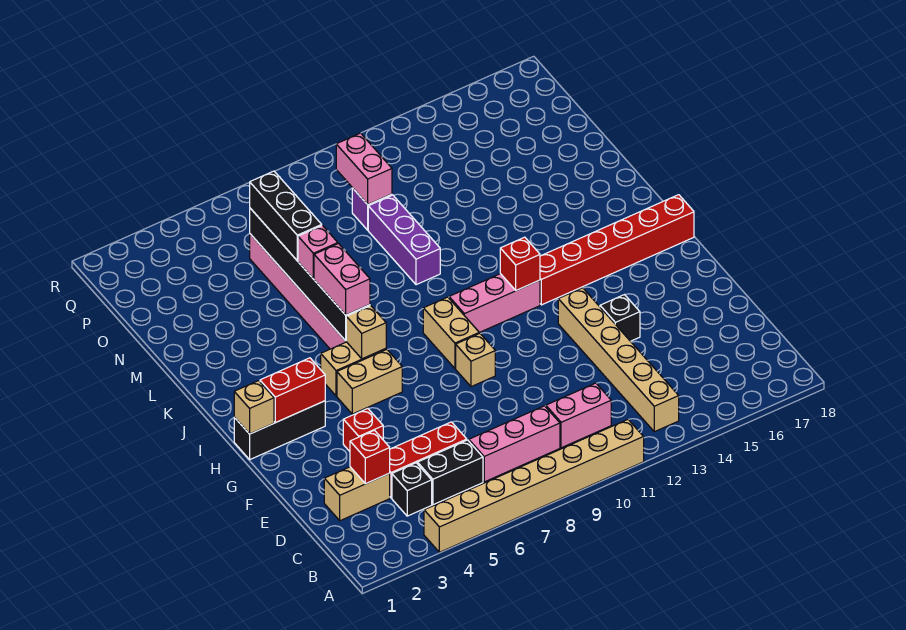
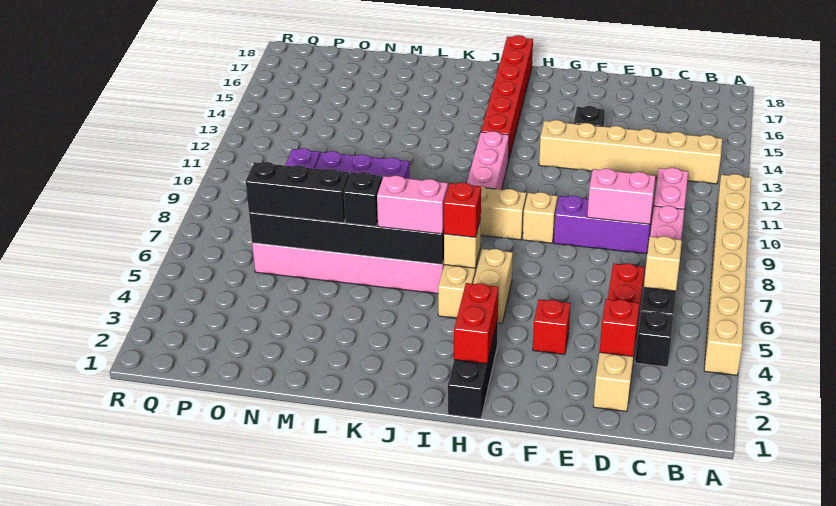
none -> purple 1x3 brick [554,196,652,254]
tan 1x1 brick [234,381,274,434] -> tan 1x1 brick moved to [644,236,682,291]
red 1x1 brick [500,237,540,290] -> red 1x1 brick moved to [444,183,481,237]
pink 1x1 brick [298,225,338,279] -> black 1x1 brick [344,172,382,226]
pink 1x2 brick [336,133,392,205] -> pink 1x2 brick moved to [587,168,655,224]

